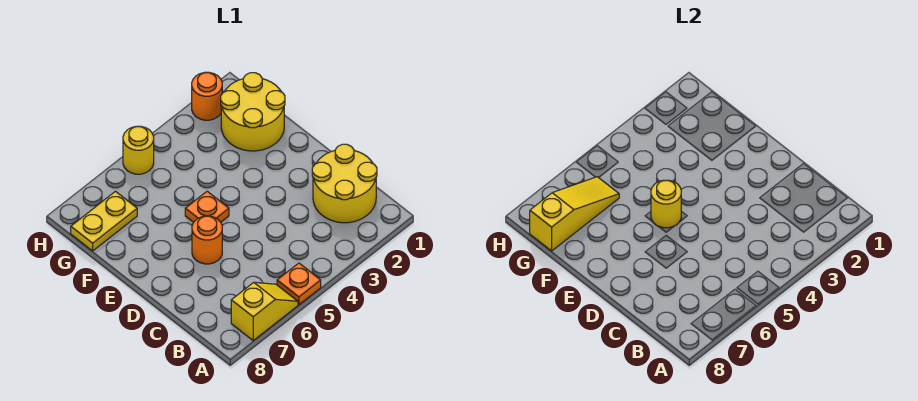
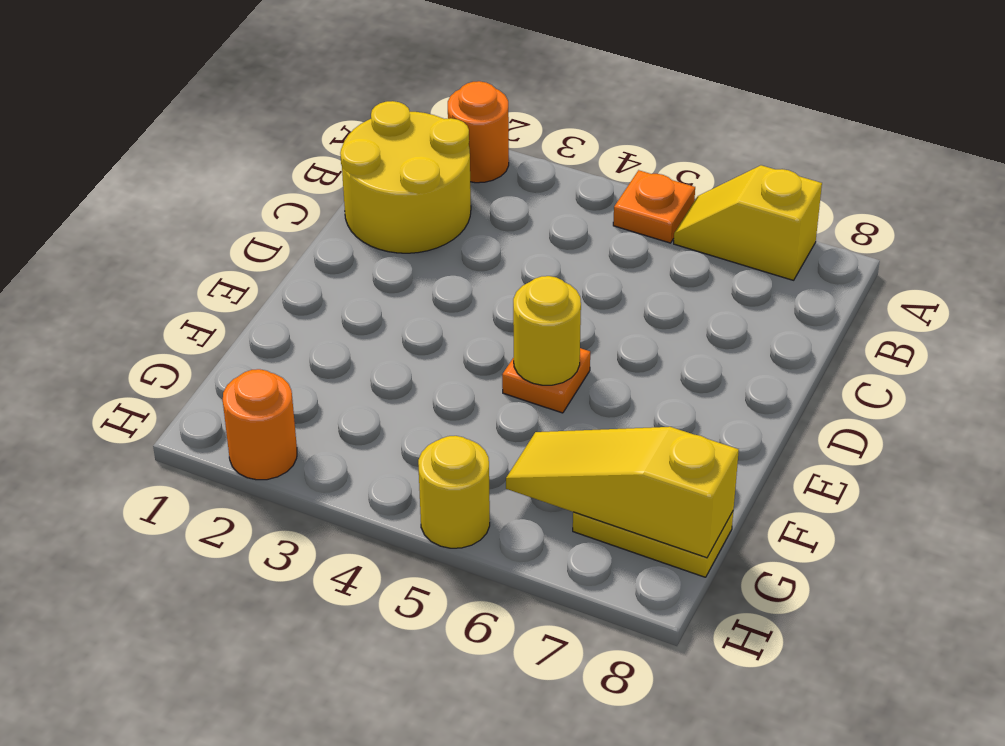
orange 1x1 round brick [192,216,222,264] -> orange 1x1 round brick moved to [448,81,509,183]
yellow 2x2 round brick [221,73,285,151] -> none

